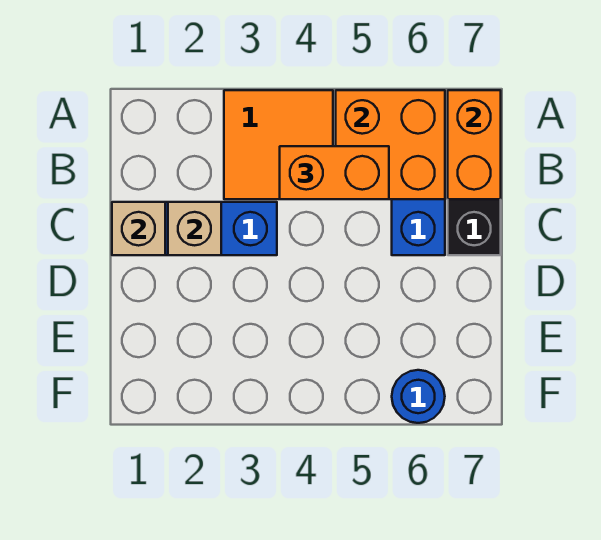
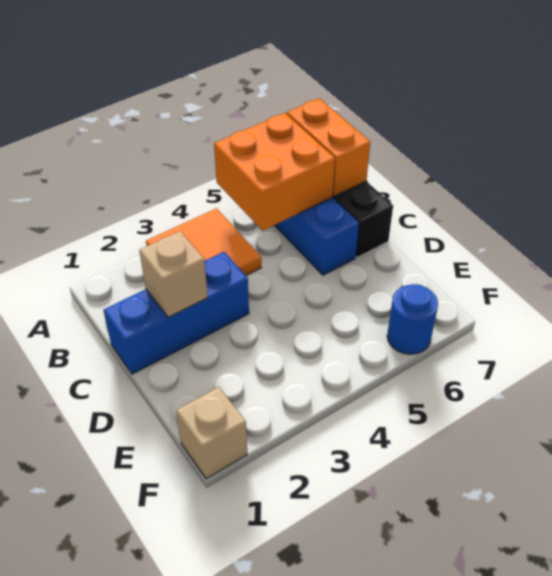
orange 1x2 brick [280,146,389,199] -> none
tan 1x1 brick [112,202,165,255] -> tan 1x1 brick moved to [176,387,247,479]

